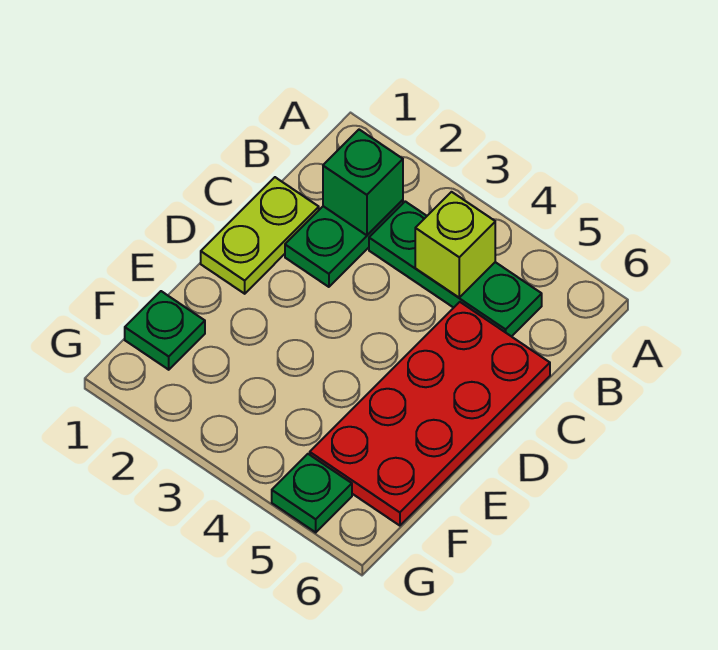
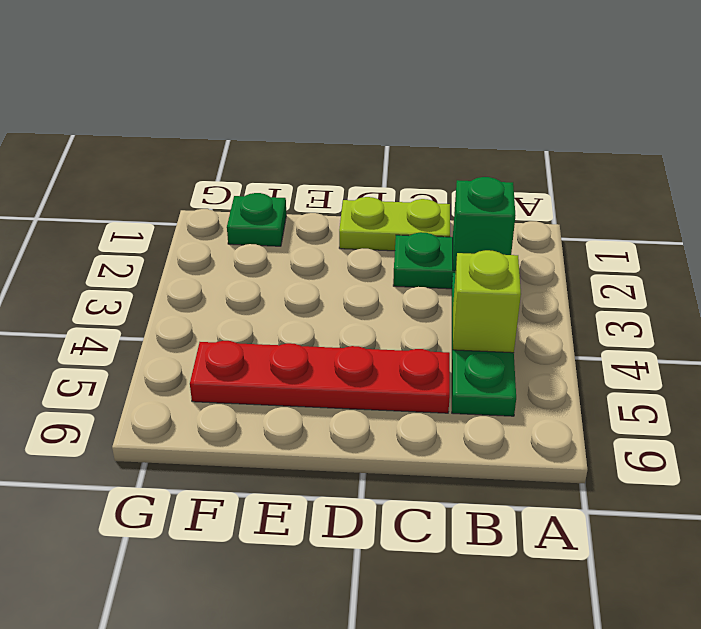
red 2x4 plate [310,302,550,526] -> red 1x4 plate [190,341,450,413]
green 1x1 plate [272,454,352,532] -> none

